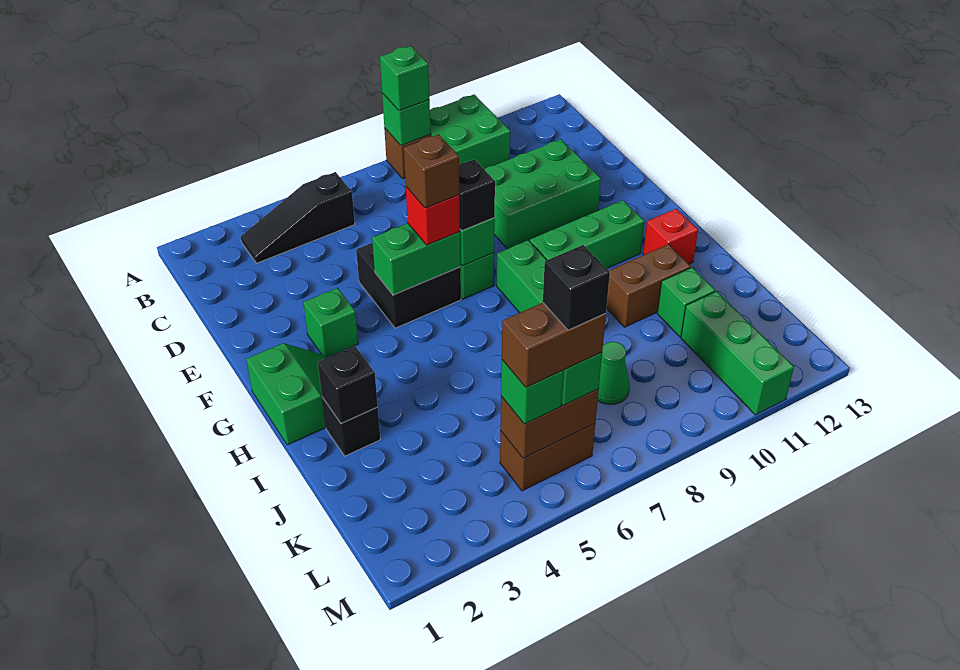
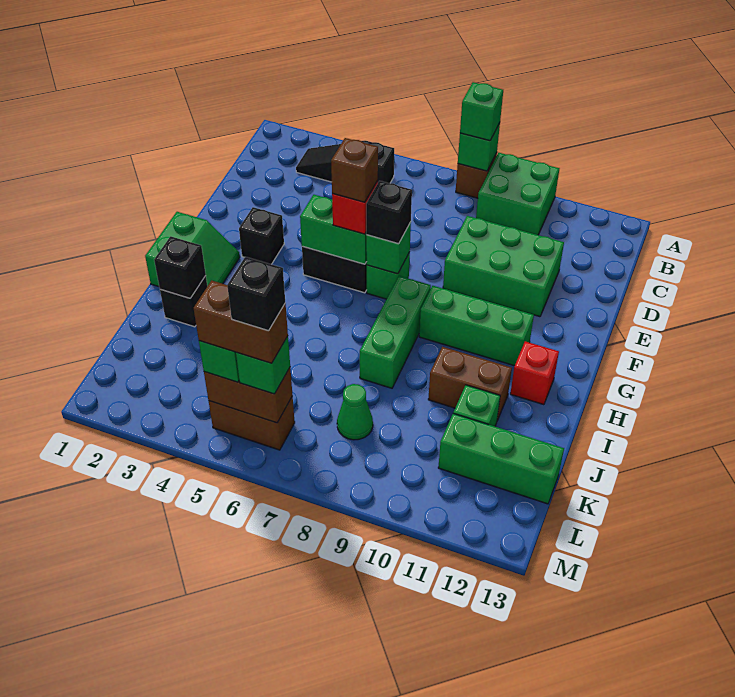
green 1x1 brick [303,288,358,358] -> black 1x1 brick [239,207,284,264]
green 1x3 brick [681,291,794,415] -> green 1x3 brick turned to [438,414,564,504]

